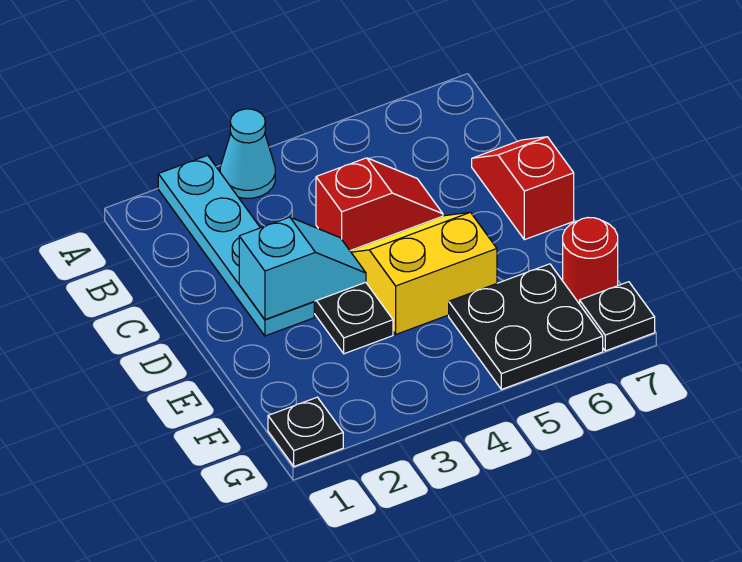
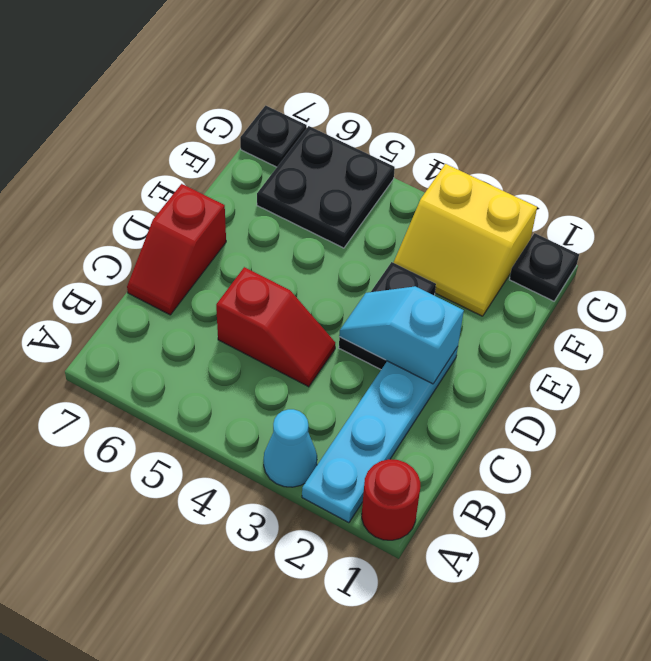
red 1x2 slope [316,158,443,250] -> red 1x2 slope turned to [216,267,335,387]
yellow 2x2 slope [350,212,497,334] -> yellow 2x2 slope moved to [393,164,537,316]
red 1x1 round brick [563,218,618,304] -> red 1x1 round brick moved to [362,459,420,540]

